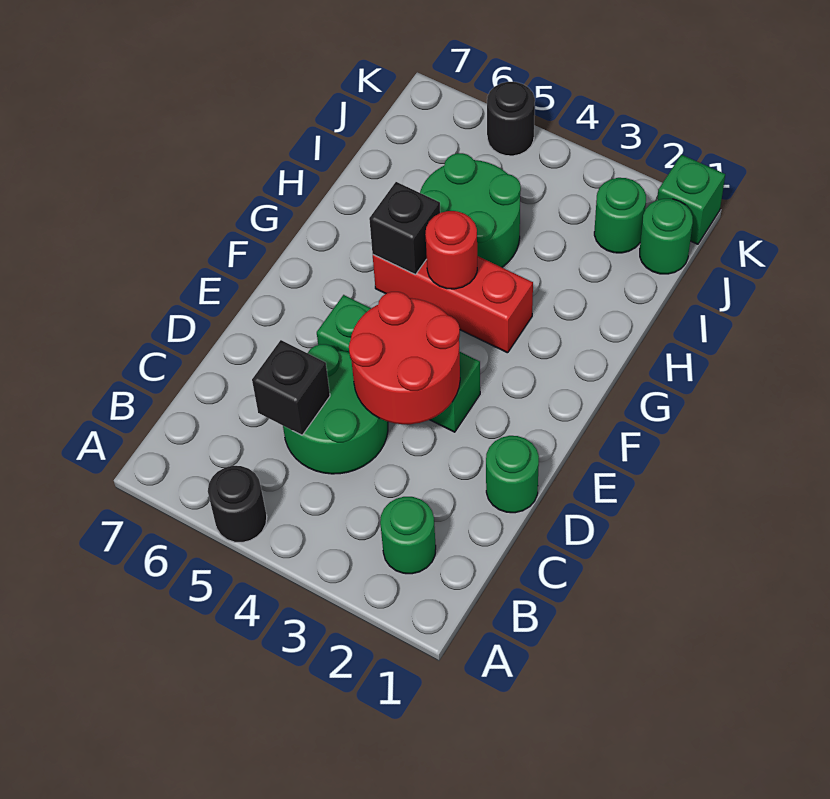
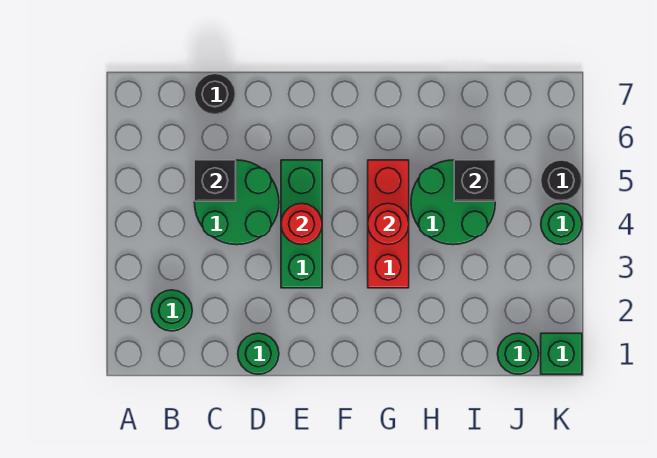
black 1x1 round brick [208,466,267,543] -> black 1x1 round brick moved to [195,74,236,115]
red 2x2 round brick [349,292,460,424] -> red 1x1 round brick [281,203,322,245]
black 1x1 brick [369,182,440,275] -> black 1x1 brick moved to [454,160,495,201]
green 1x1 round brick [594,178,646,253] -> green 1x1 round brick moved to [541,203,582,245]

